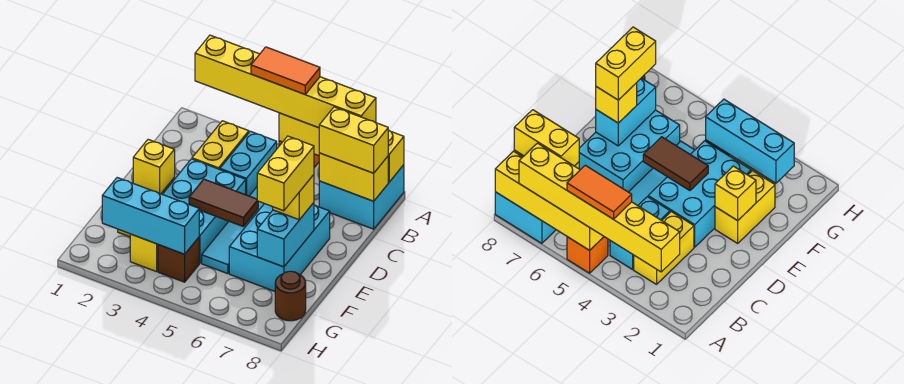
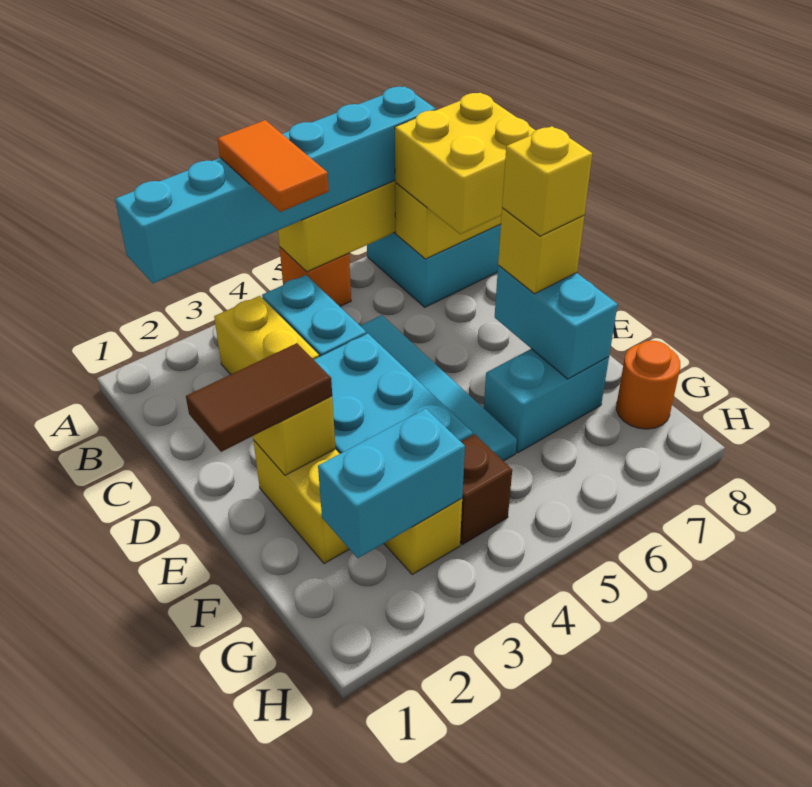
yellow 1x6 brick [195,35,376,128] -> cyan 1x6 brick [115,86,436,283]
orange 1x2 tile [251,47,320,94] -> orange 1x2 tile turned to [218,120,329,212]
yellow 1x2 brick [319,107,388,173] -> yellow 2x2 brick [395,93,536,234]
cyan 2x3 brick [229,204,330,291] -> cyan 1x2 brick [484,349,609,453]
brown 1x2 tile [189,179,258,227] -> brown 1x2 tile moved to [186,343,332,452]
yellow 1x2 brick [257,136,314,211] -> yellow 1x1 brick [502,126,592,236]
cyan 1x3 brick [102,178,199,254] -> cyan 1x2 brick [318,409,465,558]
brown 1x1 round brick [275,271,306,321] -> orange 1x1 round brick [616,341,680,429]

